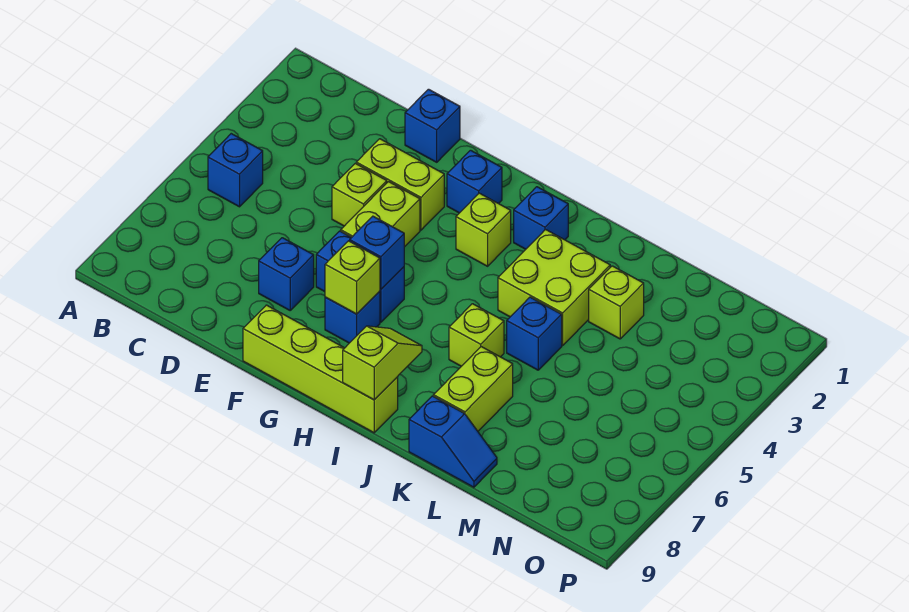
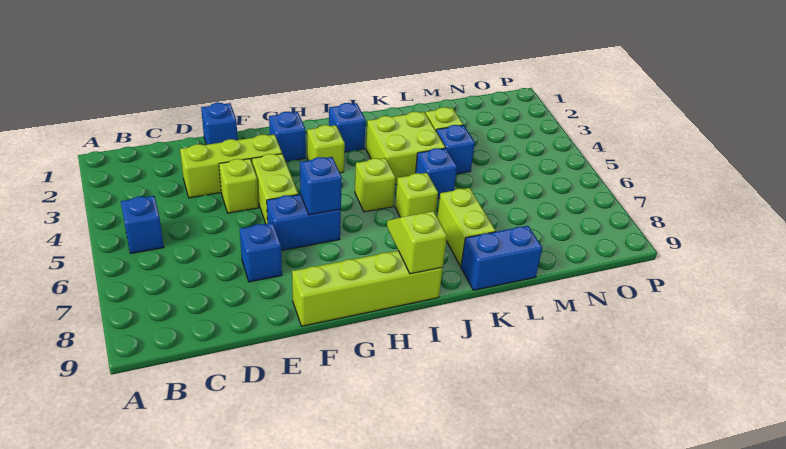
lime 1x2 brick [356,139,444,230] -> lime 1x3 brick [180,134,282,198]
blue 1x1 brick [325,291,380,343] -> blue 1x1 brick moved to [436,125,475,174]
lime 1x1 brick [325,241,380,314] -> lime 1x1 brick moved to [355,158,395,212]
blue 1x2 slope [409,396,497,487] -> blue 1x2 brick [461,226,542,290]

